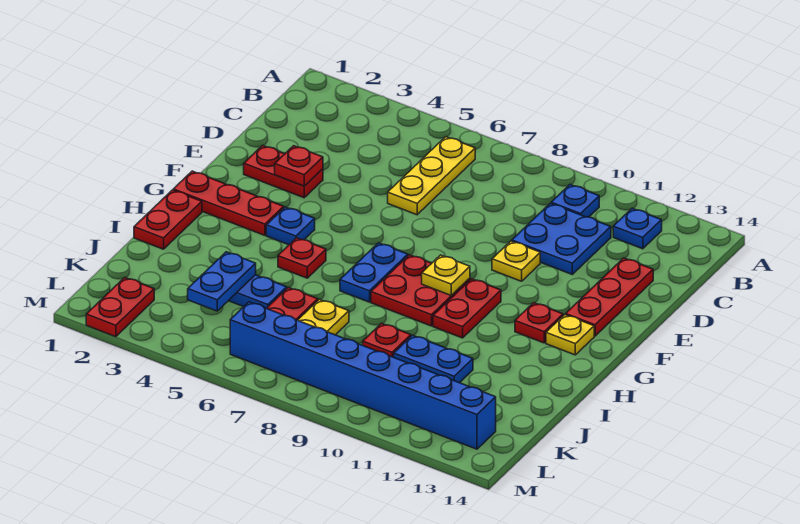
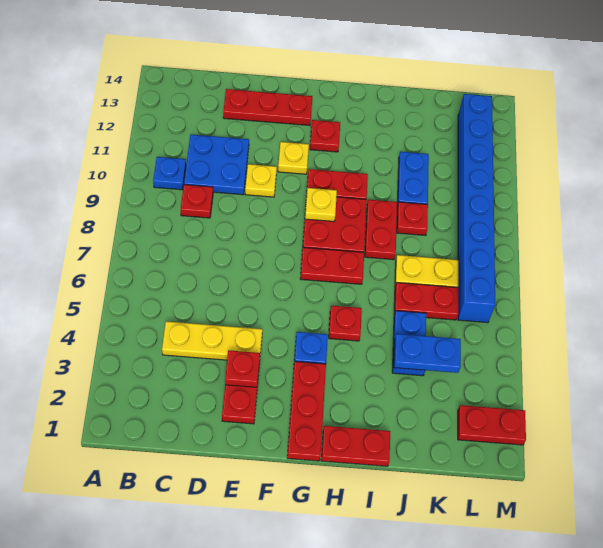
yellow 1x3 plate [388,137,475,215] -> yellow 1x3 plate moved to [162,321,262,360]
blue 1x1 plate [613,208,662,249] -> none
none -> red 1x1 plate [181,185,213,218]
blue 1x2 plate [340,243,408,302] -> red 1x2 plate [300,247,364,284]
yellow 1x1 plate [546,315,594,355] -> yellow 1x1 plate moved to [278,142,309,174]
none -> red 1x2 plate [365,200,397,260]

